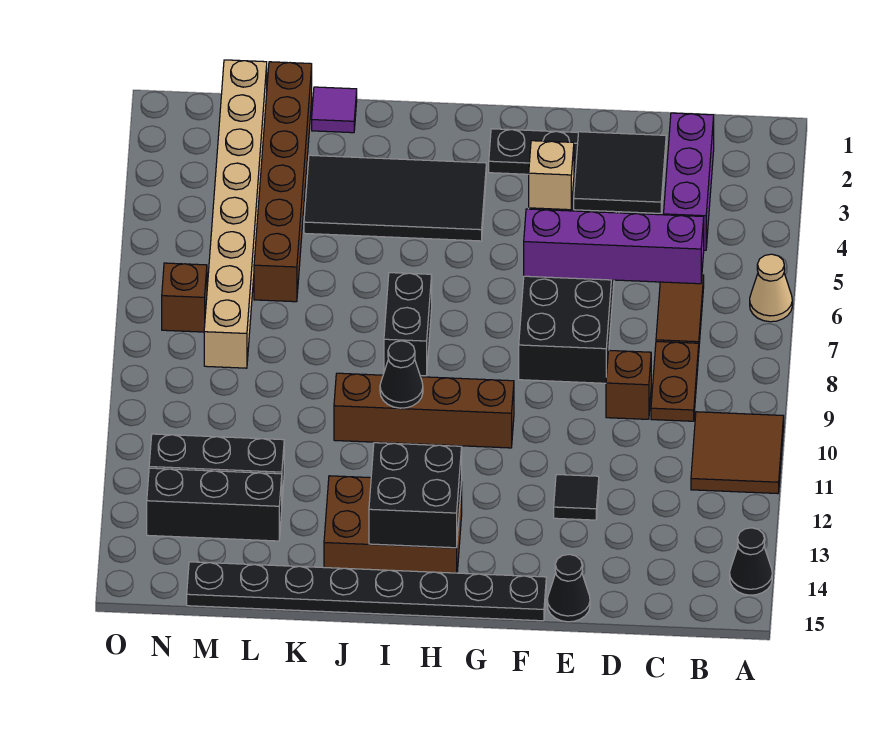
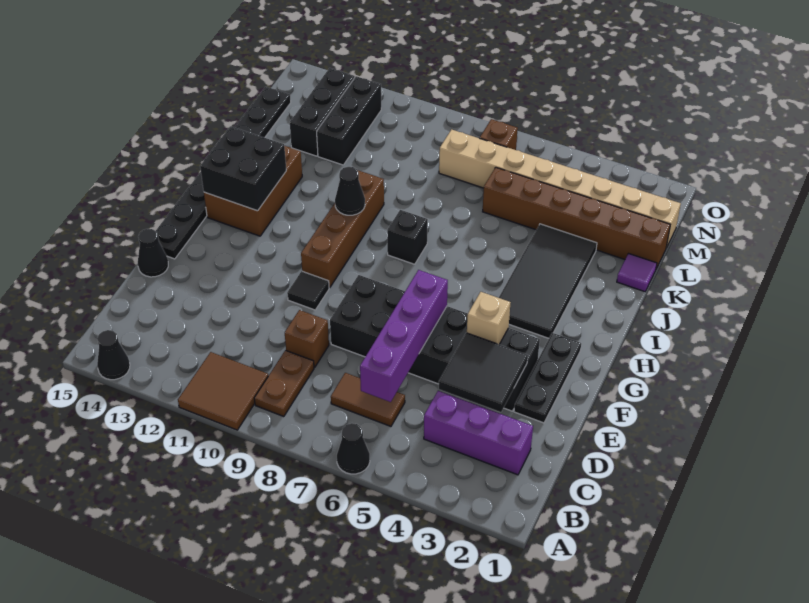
tan 1x1 cone [750,254,792,322] -> black 1x1 cone [337,423,370,474]
brown 1x2 plate [651,342,699,421] -> brown 1x2 plate turned to [254,350,314,417]
black 1x1 tile [554,474,599,520] -> black 1x1 tile moved to [287,271,329,310]
black 1x2 brick [384,273,432,376] -> black 1x1 brick [387,210,428,264]

